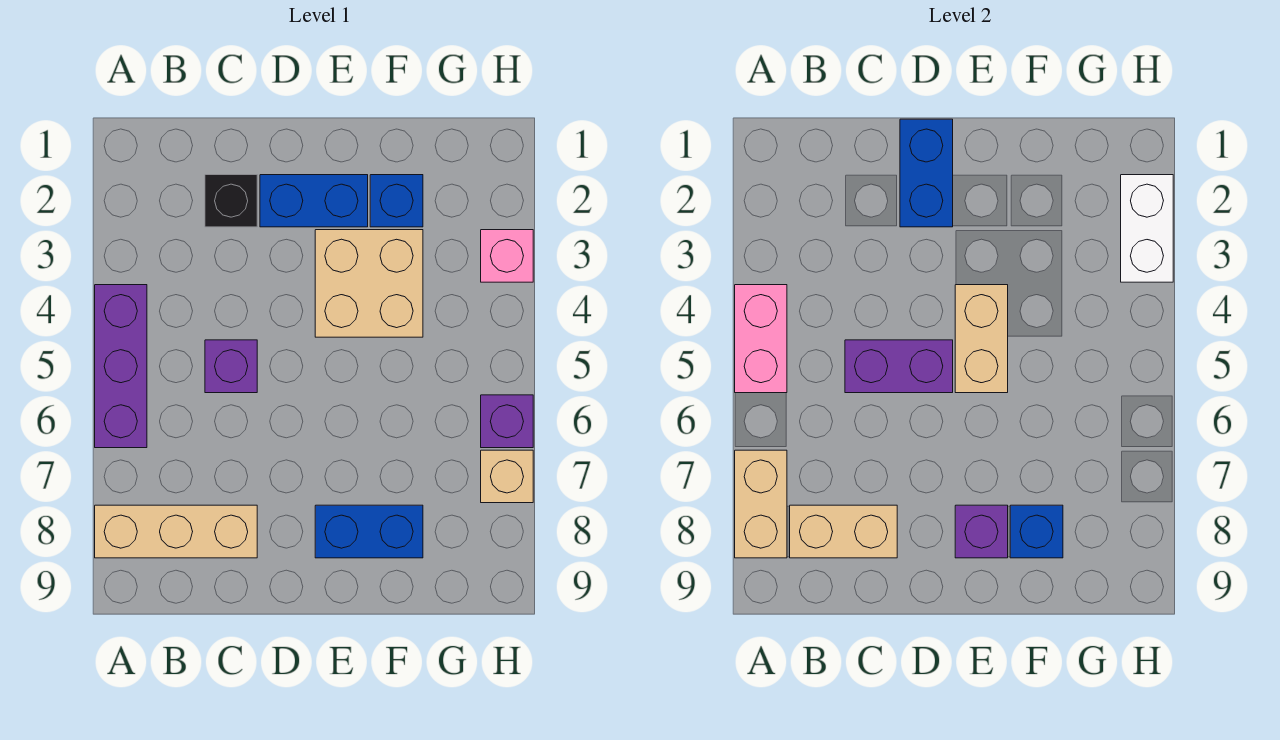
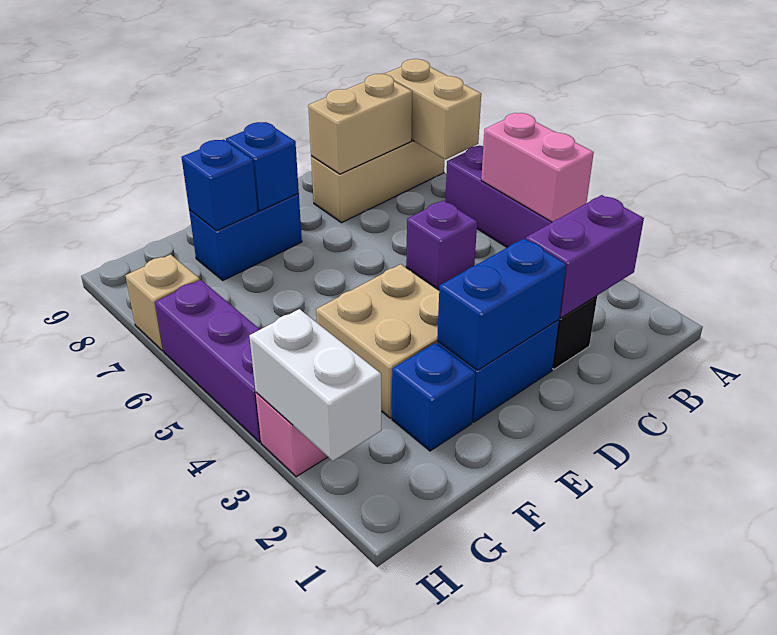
purple 1x2 brick [845,340,953,393] -> purple 1x2 brick moved to [526,195,644,318]
blue 1x2 brick [900,119,953,227] -> blue 1x2 brick turned to [437,238,566,370]
tan 1x2 brick [955,285,1008,393] -> none
purple 1x1 brick [955,505,1008,558] -> blue 1x1 brick [226,122,299,211]
purple 1x1 brick [481,395,533,448] -> purple 1x3 brick [155,280,261,442]

